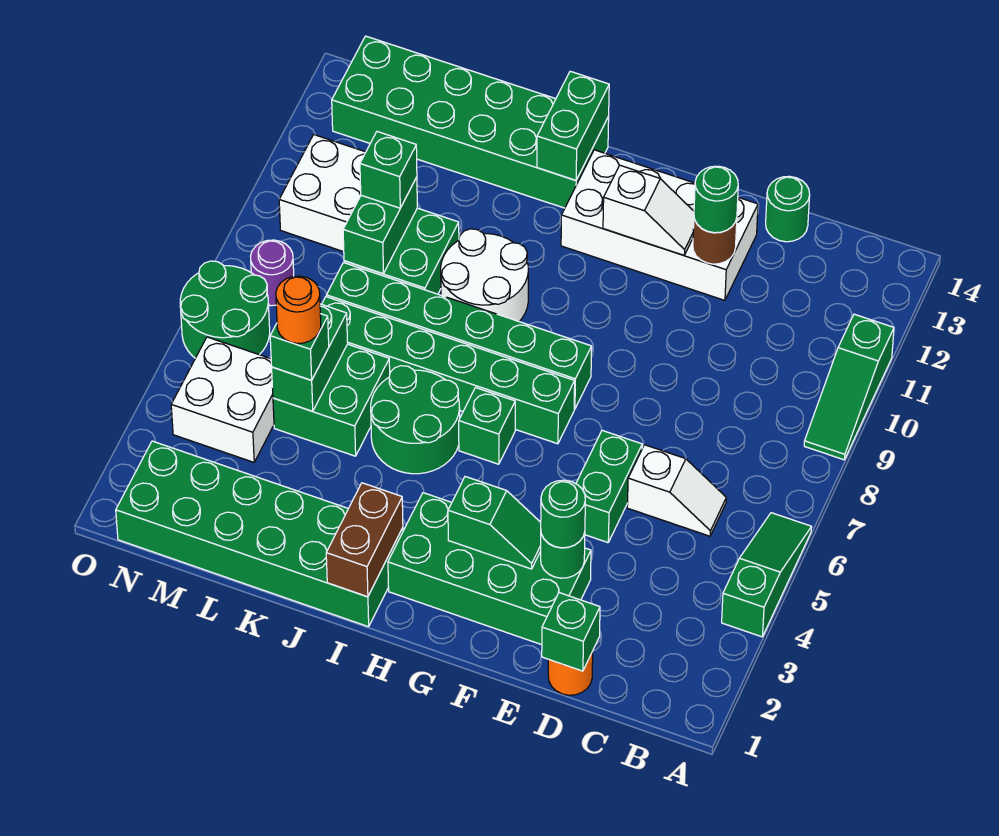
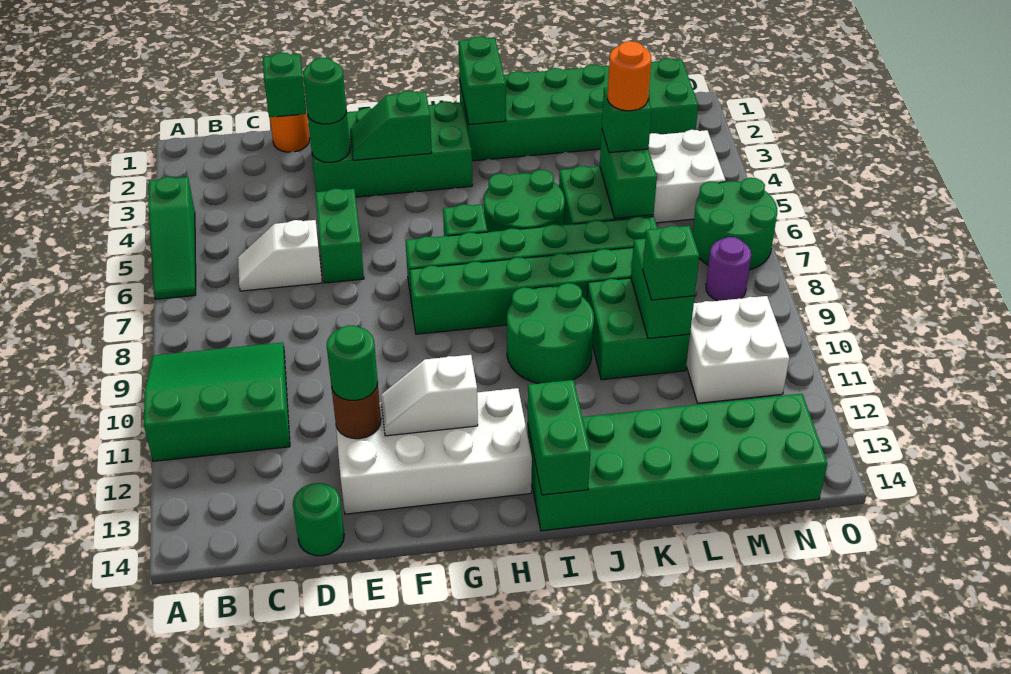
green 1x3 slope [804,314,894,460] -> green 3x3 slope [144,343,290,461]
brown 1x2 brick [326,483,403,597] -> green 1x2 brick [459,36,506,125]
white 2x2 round brick [441,229,528,321] -> green 2x2 round brick [507,283,594,383]

